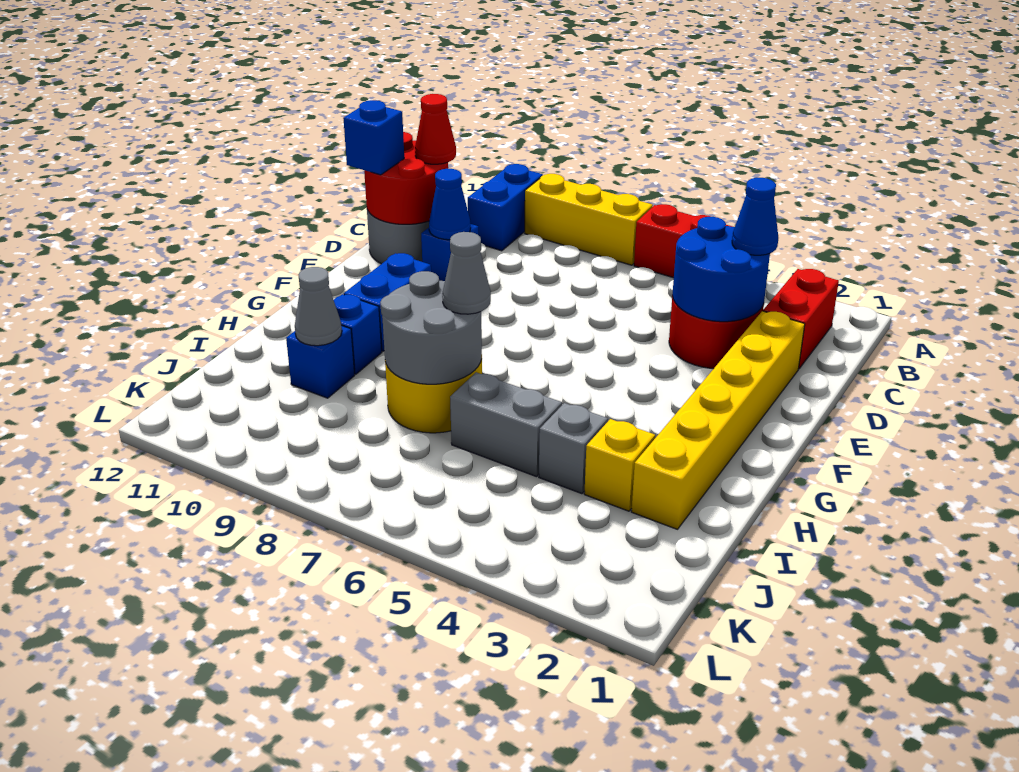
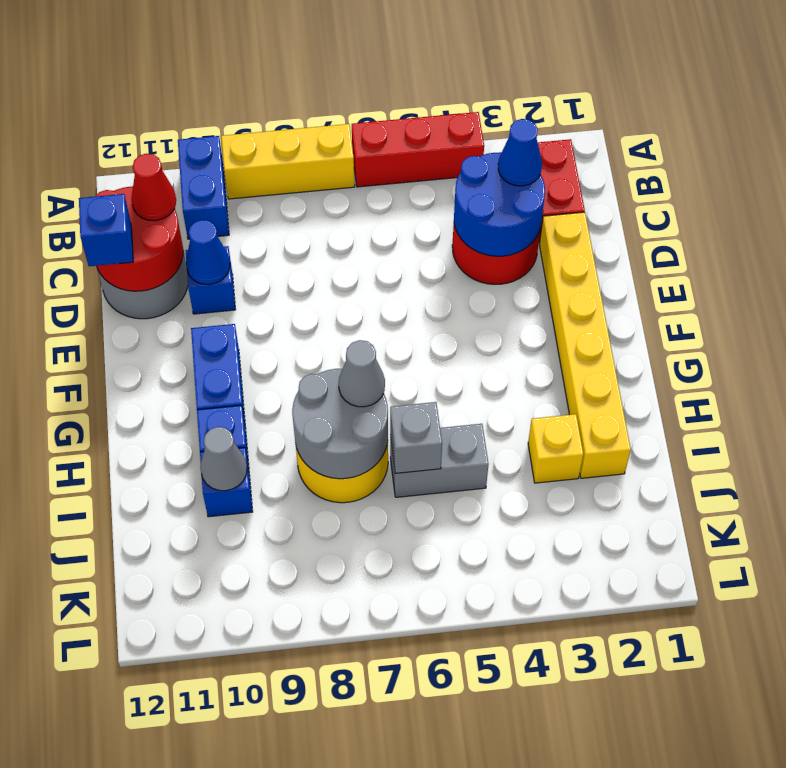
grey 1x1 brick [539,403,608,494] -> grey 1x1 brick moved to [390,402,442,473]

